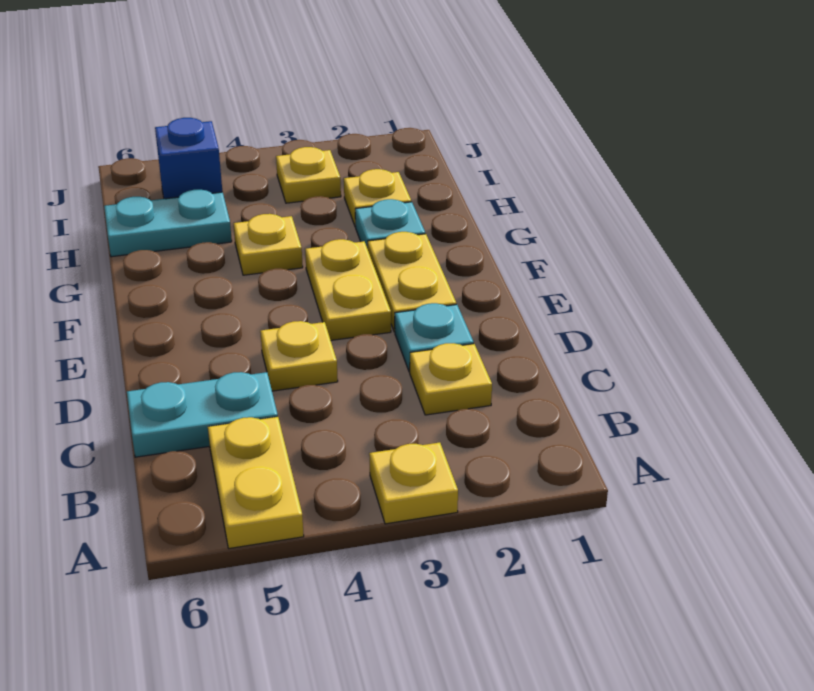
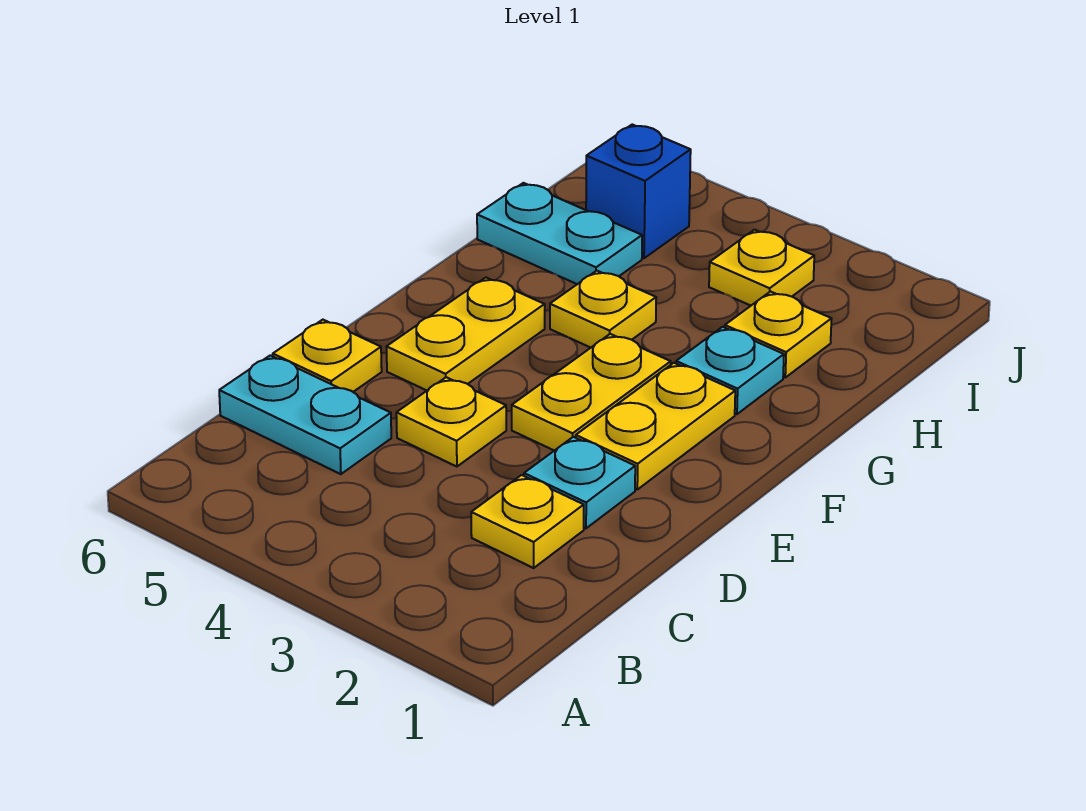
yellow 1x1 plate [369,442,458,524] -> yellow 1x1 plate moved to [273,320,382,392]
yellow 1x2 plate [208,417,304,549] -> yellow 1x2 plate moved to [386,278,545,390]

